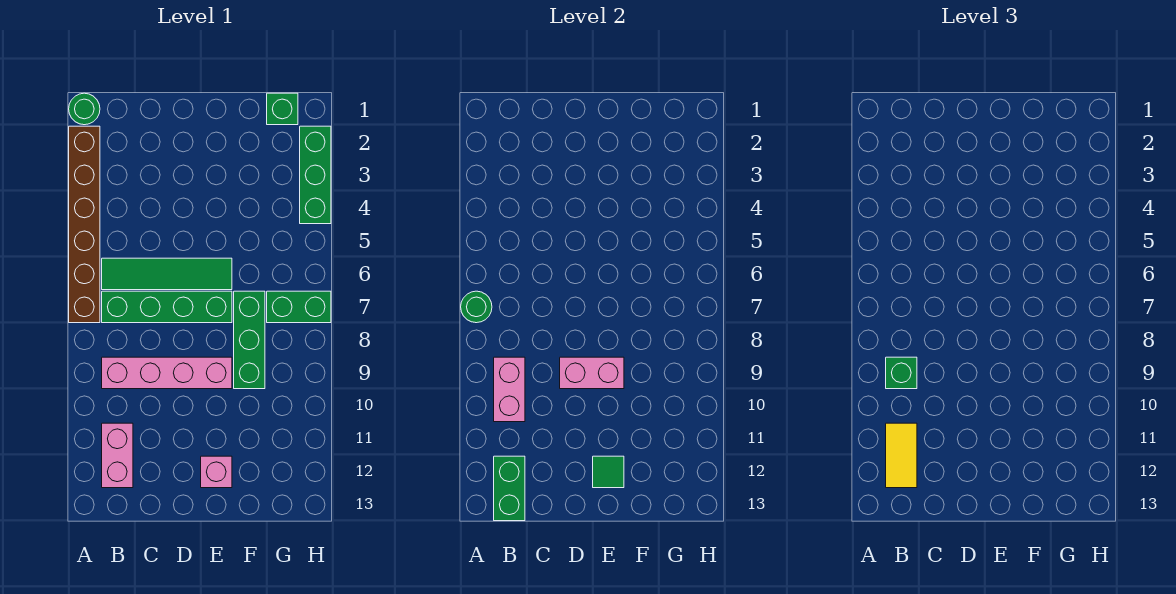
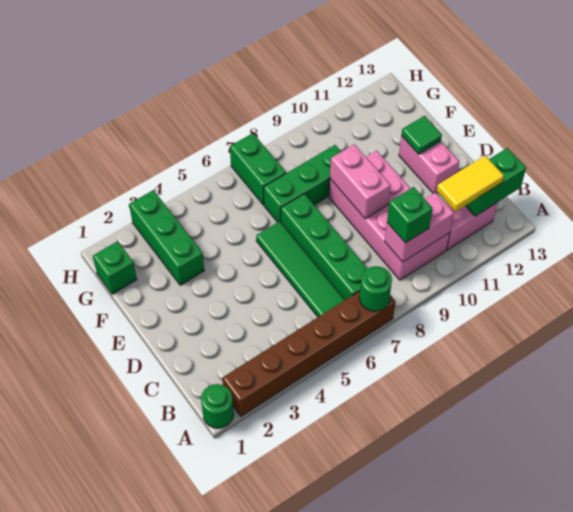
pink 1x4 brick [102,357,232,389] -> pink 2x4 brick [329,151,450,280]
pink 1x1 brick [201,456,232,488] -> pink 1x2 brick [399,136,459,193]
green 1x3 brick [300,126,331,224] -> green 1x3 brick turned to [129,190,204,285]

